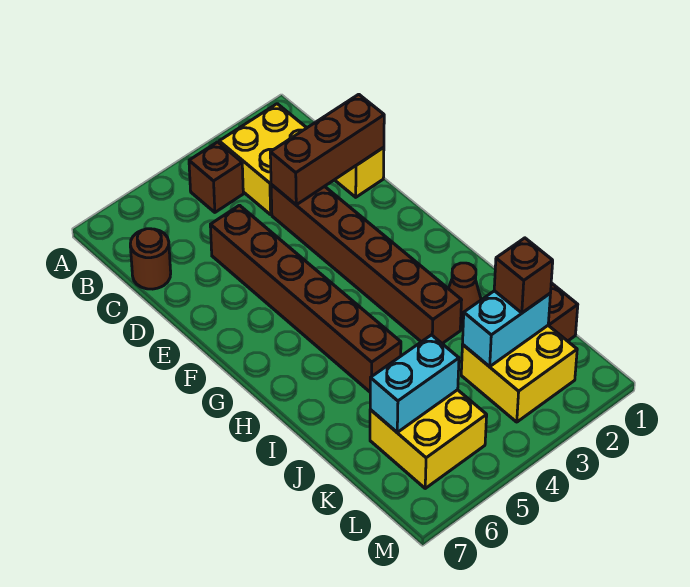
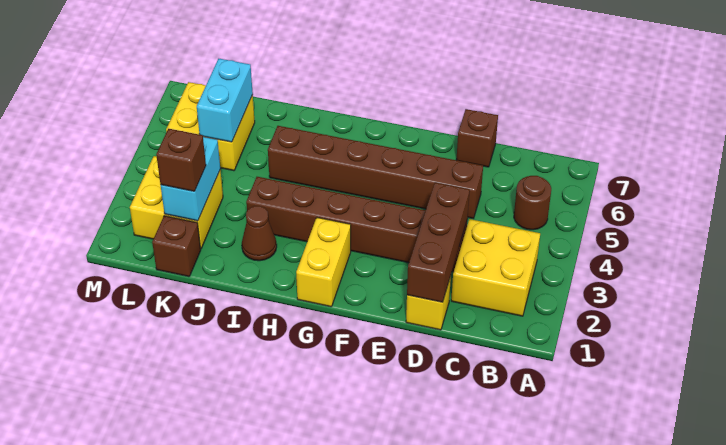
brown 1x1 brick [189,142,243,212] -> brown 1x1 brick moved to [456,109,498,167]
brown 1x1 round brick [130,229,171,289] -> brown 1x1 round brick moved to [514,176,551,230]
none -> yellow 1x2 brick [296,218,351,307]

